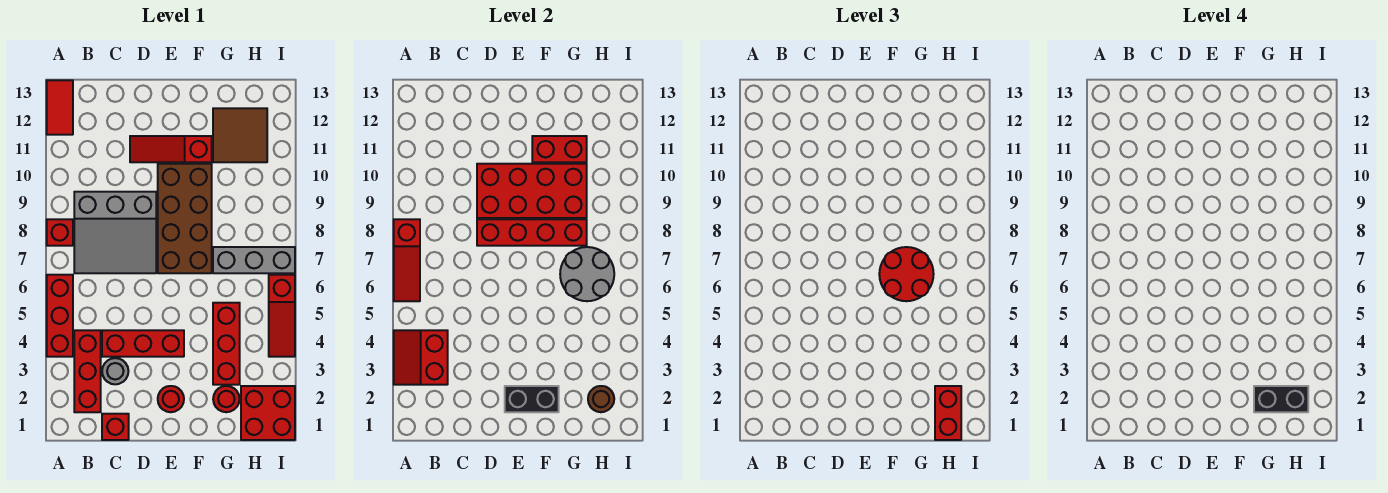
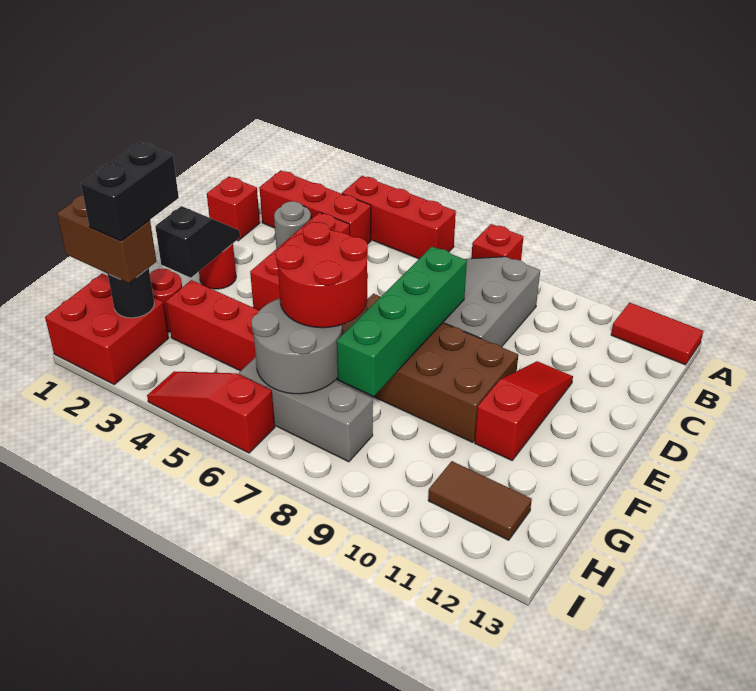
red 2x2 slope [394,330,448,385] -> none
red 1x3 slope [394,219,420,301] -> none
red 1x4 brick [477,219,587,246] -> green 1x4 brick [337,247,467,396]
red 2x4 brick [477,164,587,218] -> none
black 1x2 brick [505,386,559,412] -> black 1x2 slope [155,206,240,278]
red 1x2 brick [532,136,587,162] -> none
grey 1x3 brick [213,247,295,273] -> grey 1x3 brick turned to [239,357,373,462]
brown 2x2 tile [213,108,267,162] -> brown 1x2 tile [428,461,532,540]
red 1x2 brick [935,386,961,440] -> brown 1x2 brick [57,195,157,283]
brown 1x1 round brick [588,386,614,412] -> black 1x1 round brick [108,268,154,318]

